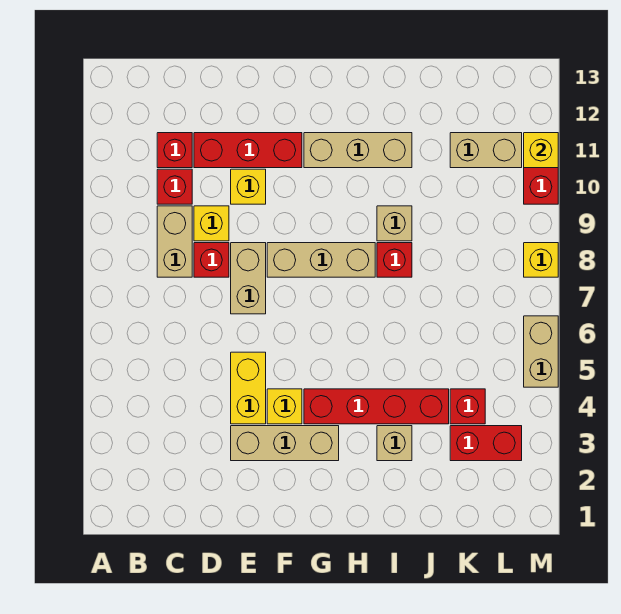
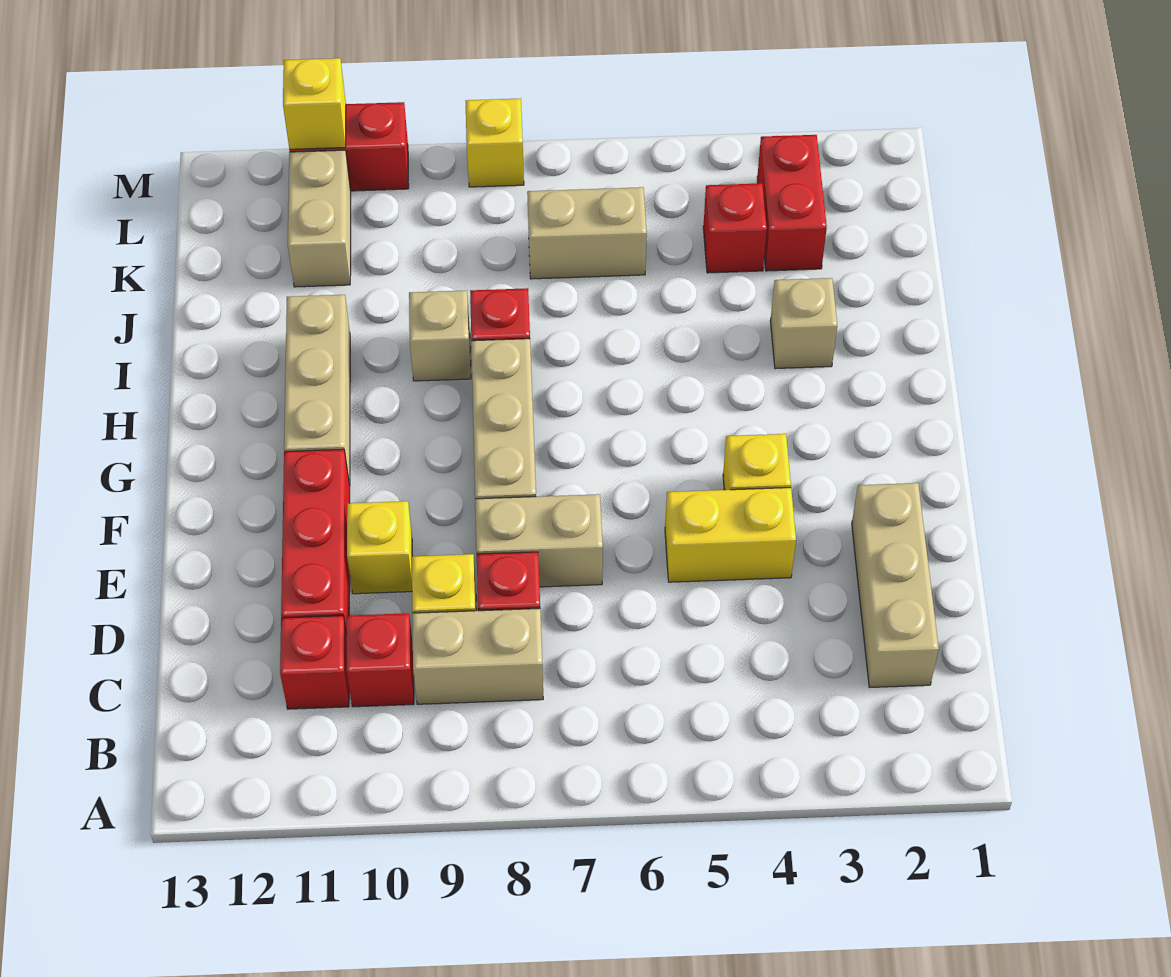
tan 1x3 brick [231,426,339,461] -> tan 1x3 brick moved to [852,483,939,688]
red 1x4 brick [304,389,449,424] -> none
tan 1x2 brick [524,316,558,387] -> tan 1x2 brick moved to [527,187,647,279]

